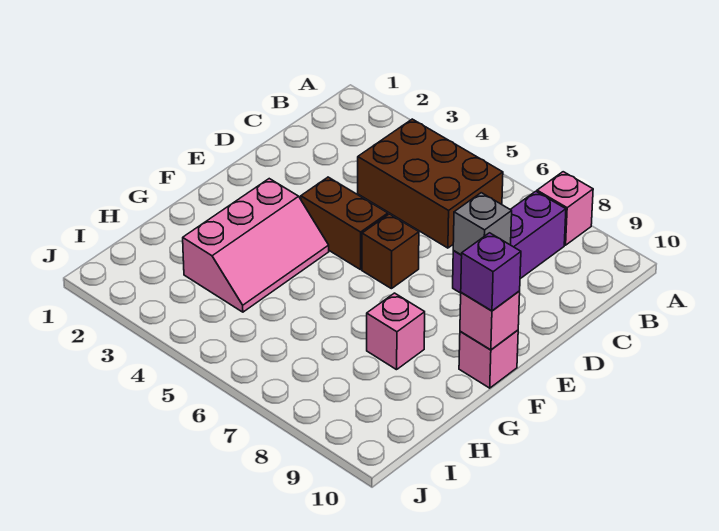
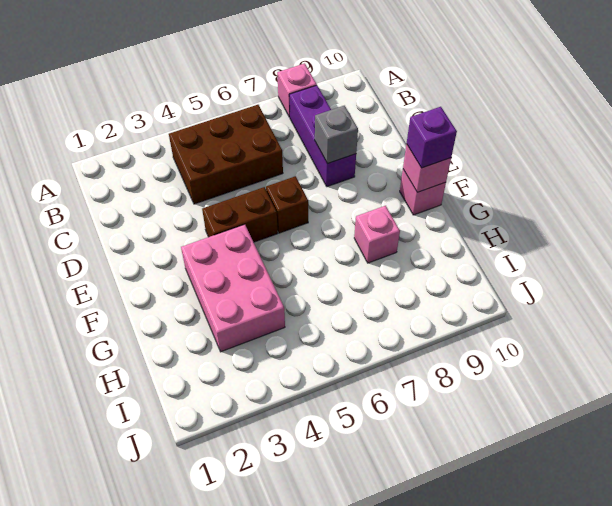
pink 2x3 slope [183,179,329,312] -> pink 2x3 brick [181,224,285,352]

